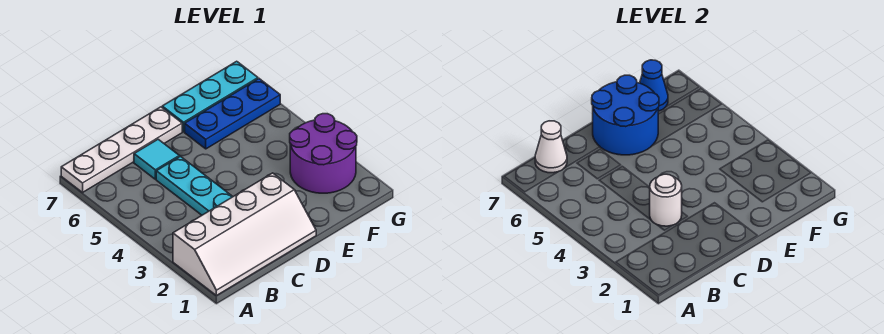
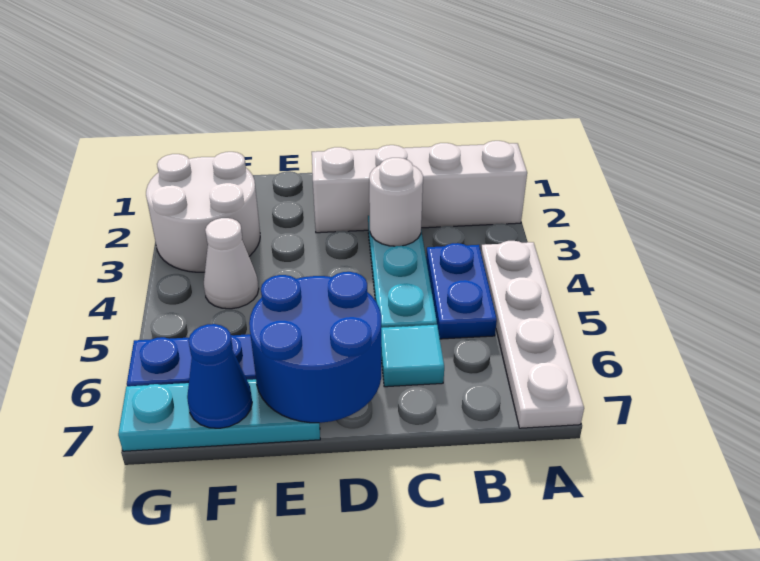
white 1x4 plate [61,107,182,192] -> white 1x4 plate turned to [481,241,584,428]
none -> blue 1x2 plate [426,243,497,339]
white 1x1 cone [535,121,567,173] -> white 1x1 cone moved to [204,218,259,309]
purple 2x2 round brick [290,114,357,193] -> white 2x2 round brick [146,152,260,272]

